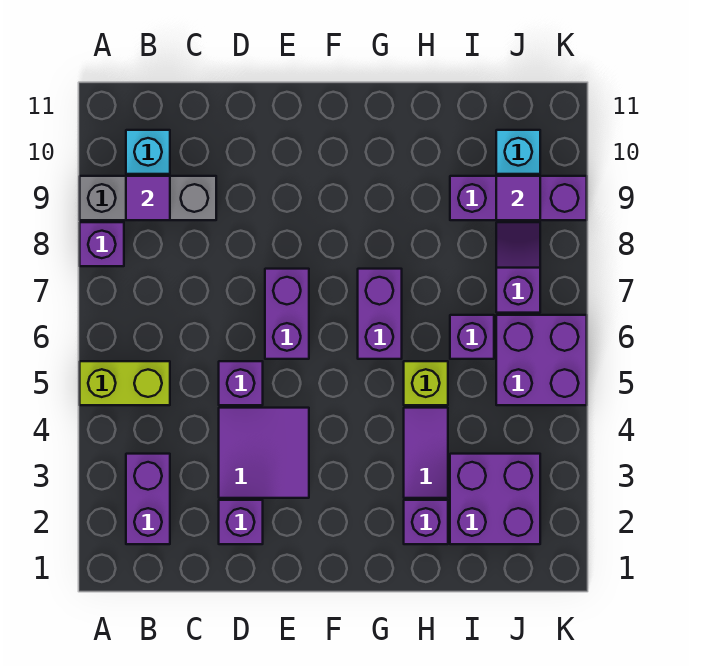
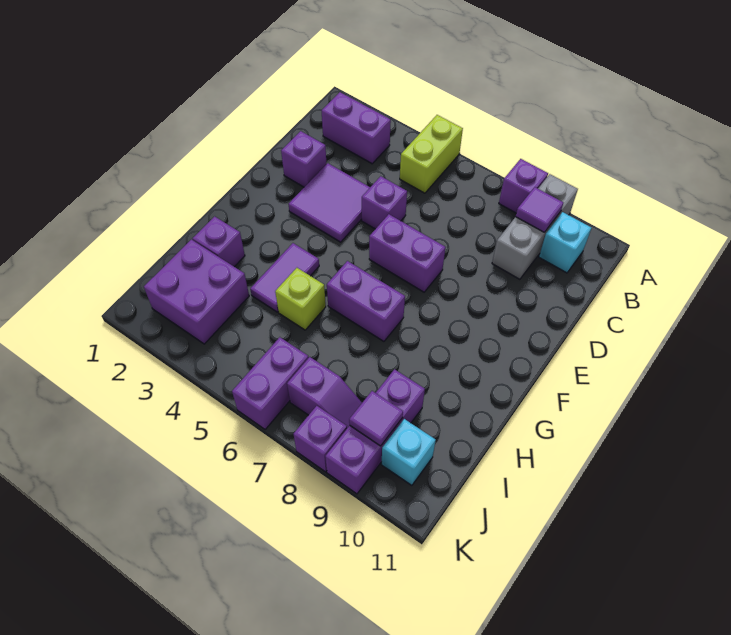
purple 1x2 tile [404,408,448,498] -> purple 1x2 tile turned to [250,243,319,312]
purple 1x1 brick [450,315,494,359] -> purple 1x1 brick moved to [293,406,347,472]
purple 2x2 brick [496,315,587,405] -> purple 1x2 brick [232,337,308,430]

